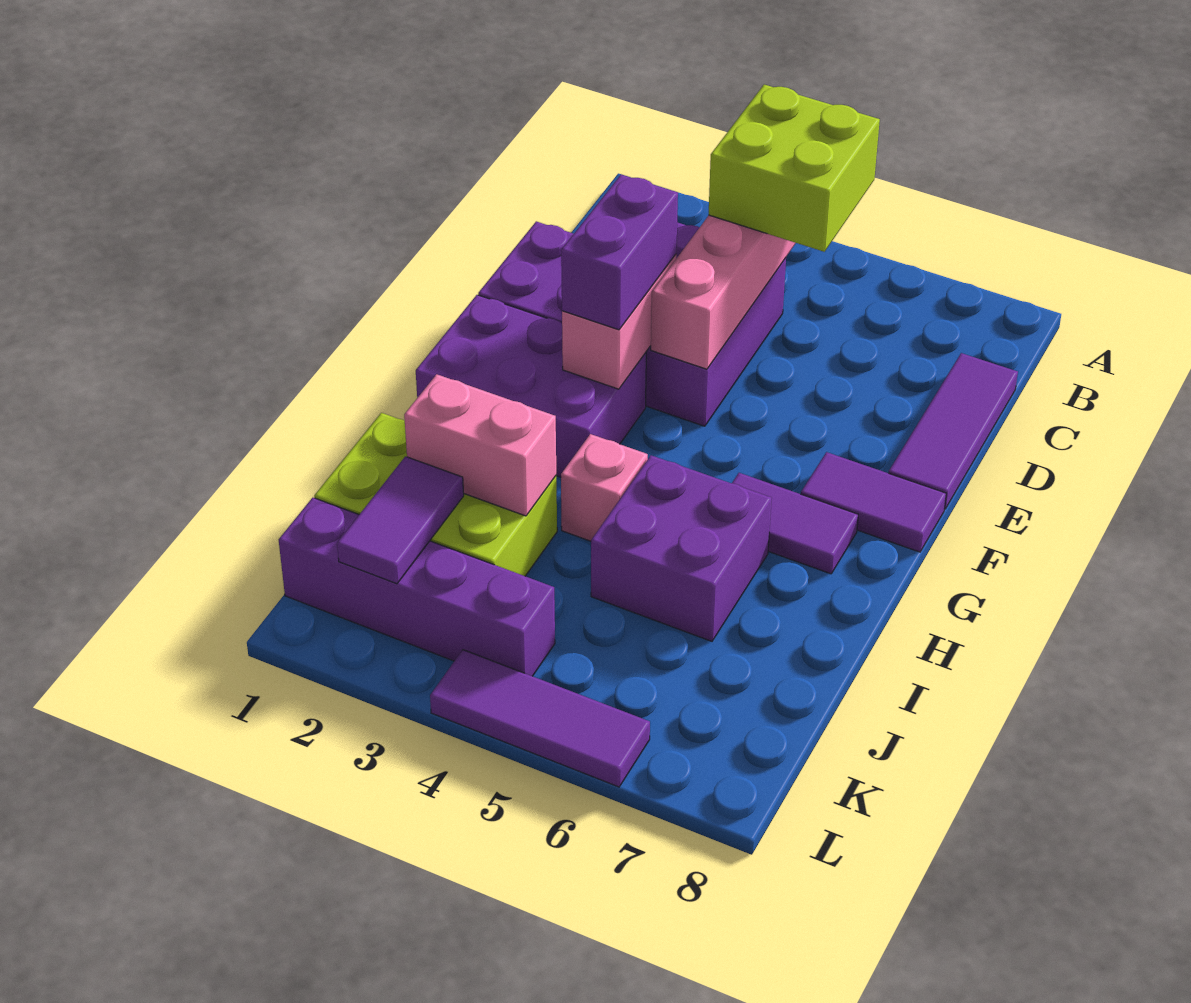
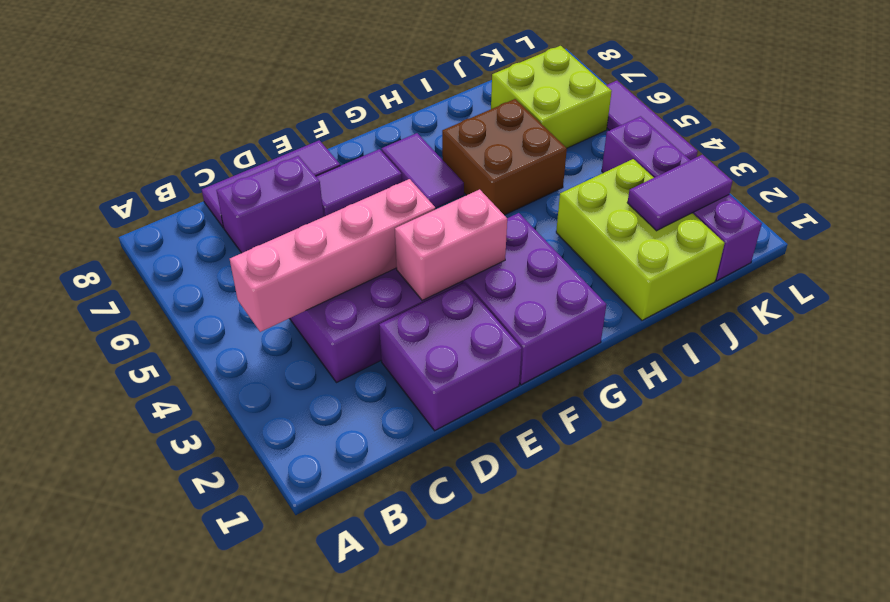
lime 2x2 brick [709,85,880,252] -> lime 2x2 brick moved to [491,46,612,148]
purple 1x2 brick [561,174,678,330] -> purple 1x2 brick moved to [217,156,324,253]
purple 1x2 tile [801,452,946,552] -> purple 1x2 tile turned to [316,149,402,217]
pink 1x1 brick [561,434,648,541] -> none
purple 2x2 brick [591,455,772,641] -> brown 2x2 brick [442,99,567,215]
pink 1x2 brick [404,374,556,516] -> none

